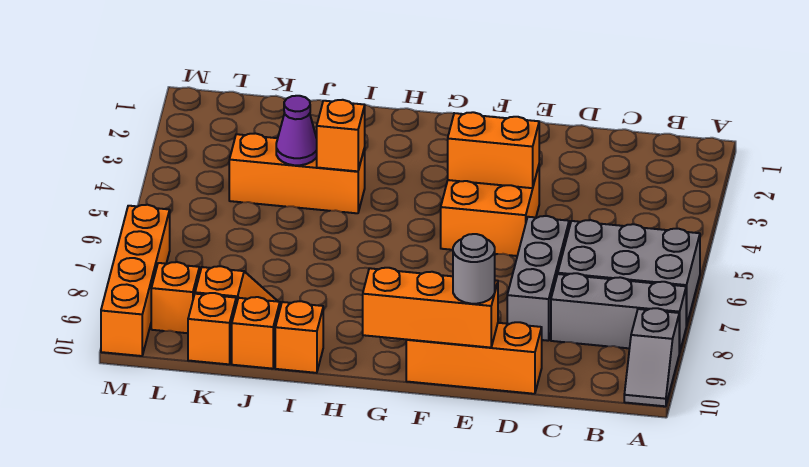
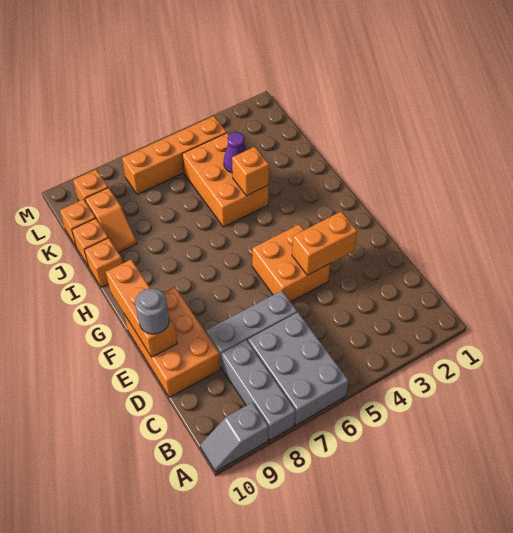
orange 1x3 brick [406,322,542,394] -> orange 2x3 brick [124,287,221,397]
orange 1x2 brick [448,112,539,188] -> orange 1x2 brick turned to [292,212,357,275]
orange 1x3 brick [229,133,365,213] -> orange 2x3 brick [182,133,269,227]
orange 1x4 brick [101,205,170,356] -> orange 1x4 brick moved to [122,116,227,195]

